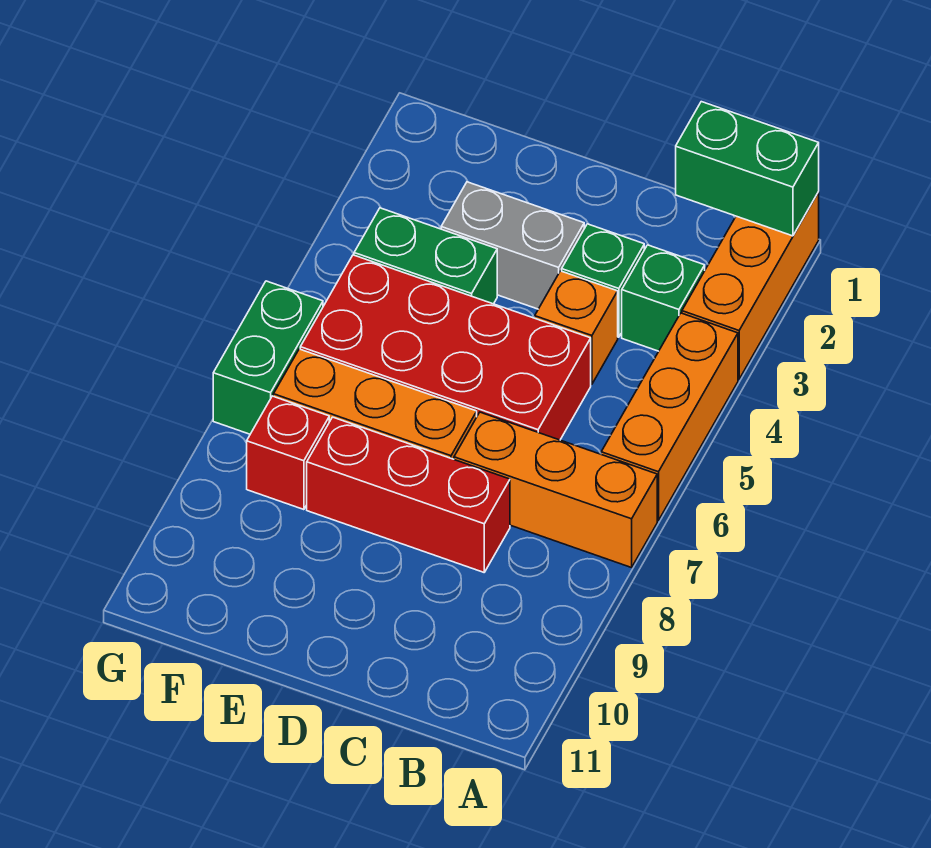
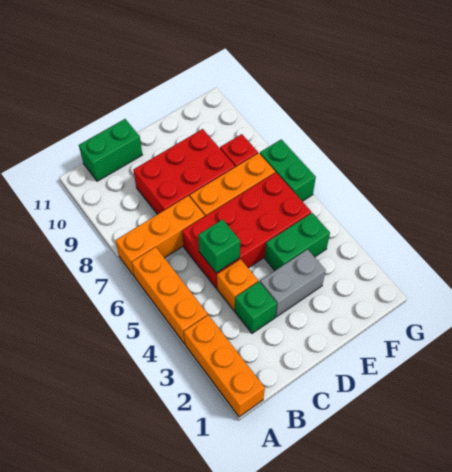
green 1x2 brick [676,102,819,236] -> green 1x2 brick moved to [79,119,142,181]
green 1x1 brick [622,245,705,351] -> green 1x1 brick moved to [198,219,240,273]
red 1x3 brick [307,417,510,572] -> red 2x3 brick [133,129,235,214]

